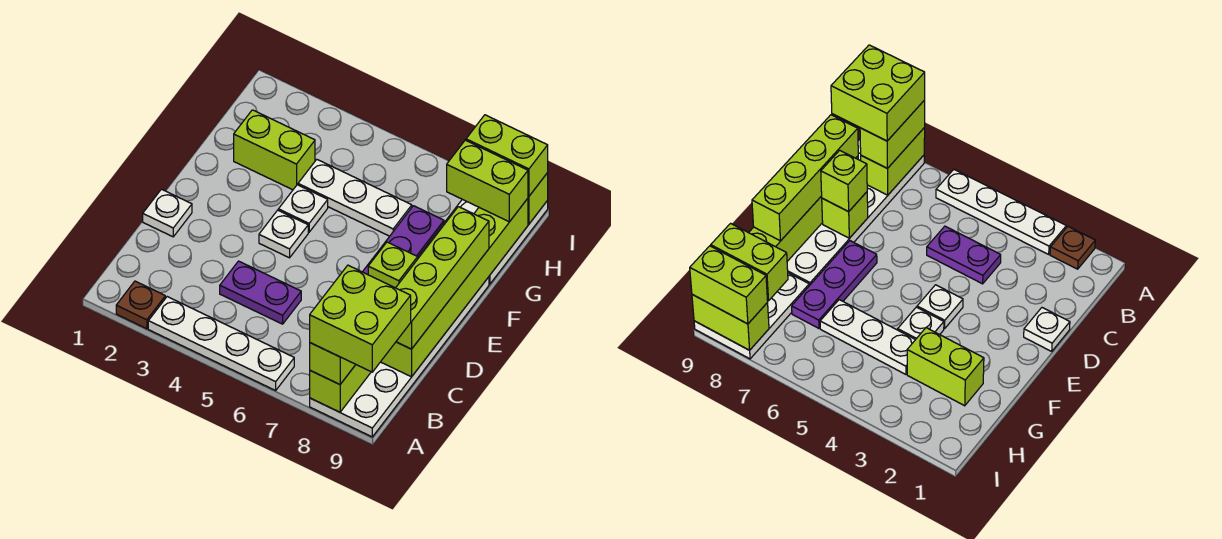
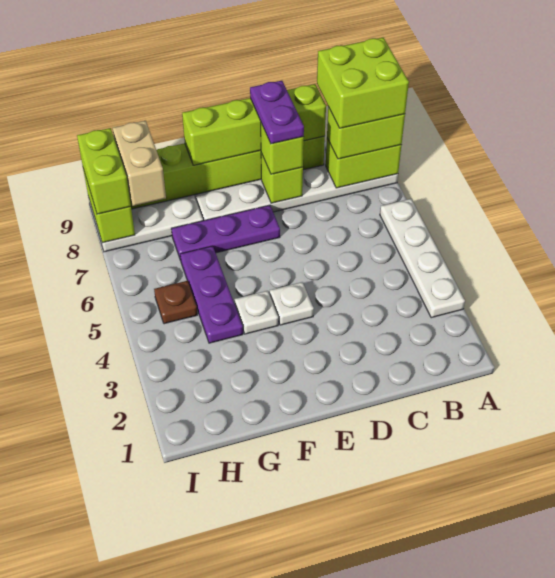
brown 1x1 plate [116,281,165,329] -> brown 1x1 plate moved to [154,281,197,324]
purple 1x2 plate [220,261,301,324] -> purple 1x2 plate moved to [250,81,304,144]
white 1x1 plate [143,189,192,237] -> none
lime 1x2 brick [234,110,315,190] -> none
white 1x3 plate [298,160,412,236] -> purple 1x3 plate [180,246,243,343]
lime 1x2 brick [447,140,528,222] -> tan 1x2 brick [113,121,166,206]

